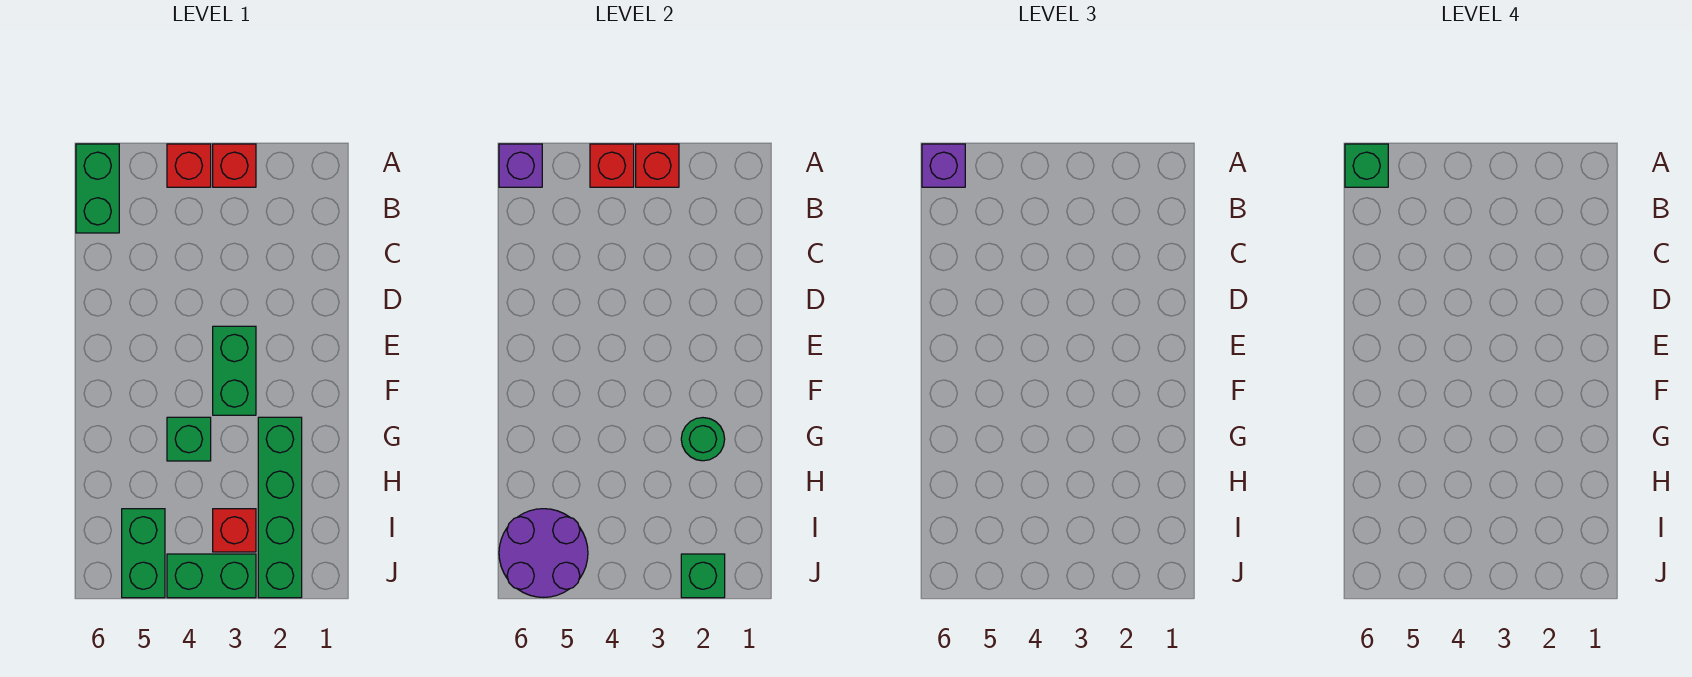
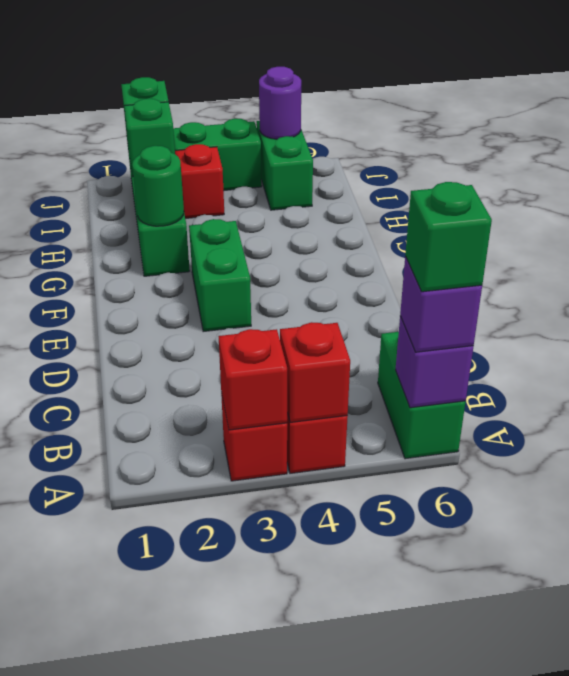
green 1x1 brick [167,417,211,461] -> green 1x1 brick moved to [124,99,175,177]
purple 2x2 round brick [499,509,588,597] -> purple 1x1 round brick [259,67,301,139]

